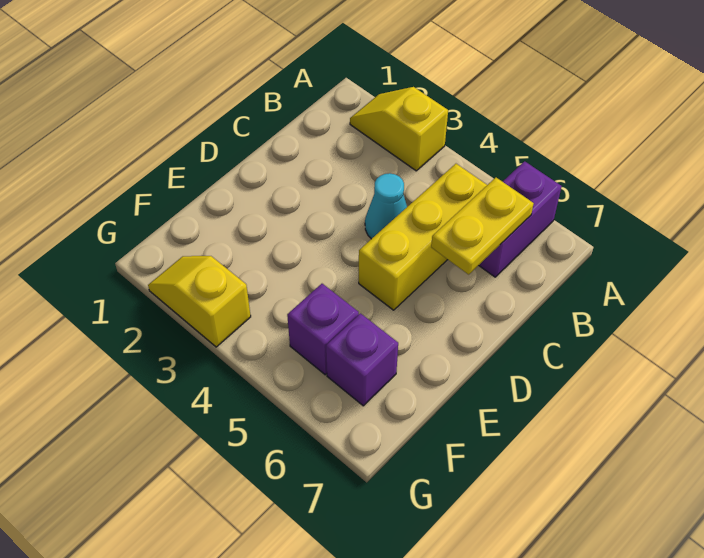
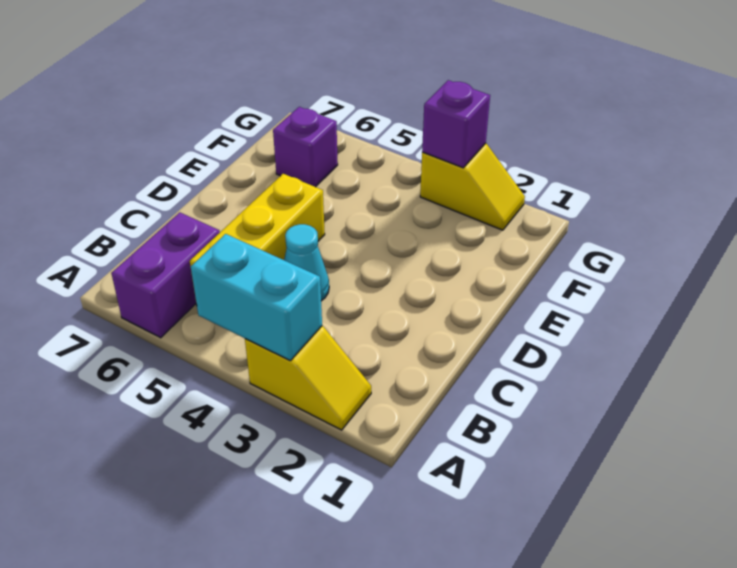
none -> cyan 1x2 brick [191,234,322,360]
yellow 1x2 plate [431,178,534,275] -> none
purple 1x1 brick [287,284,359,375] -> purple 1x1 brick moved to [422,80,490,168]

